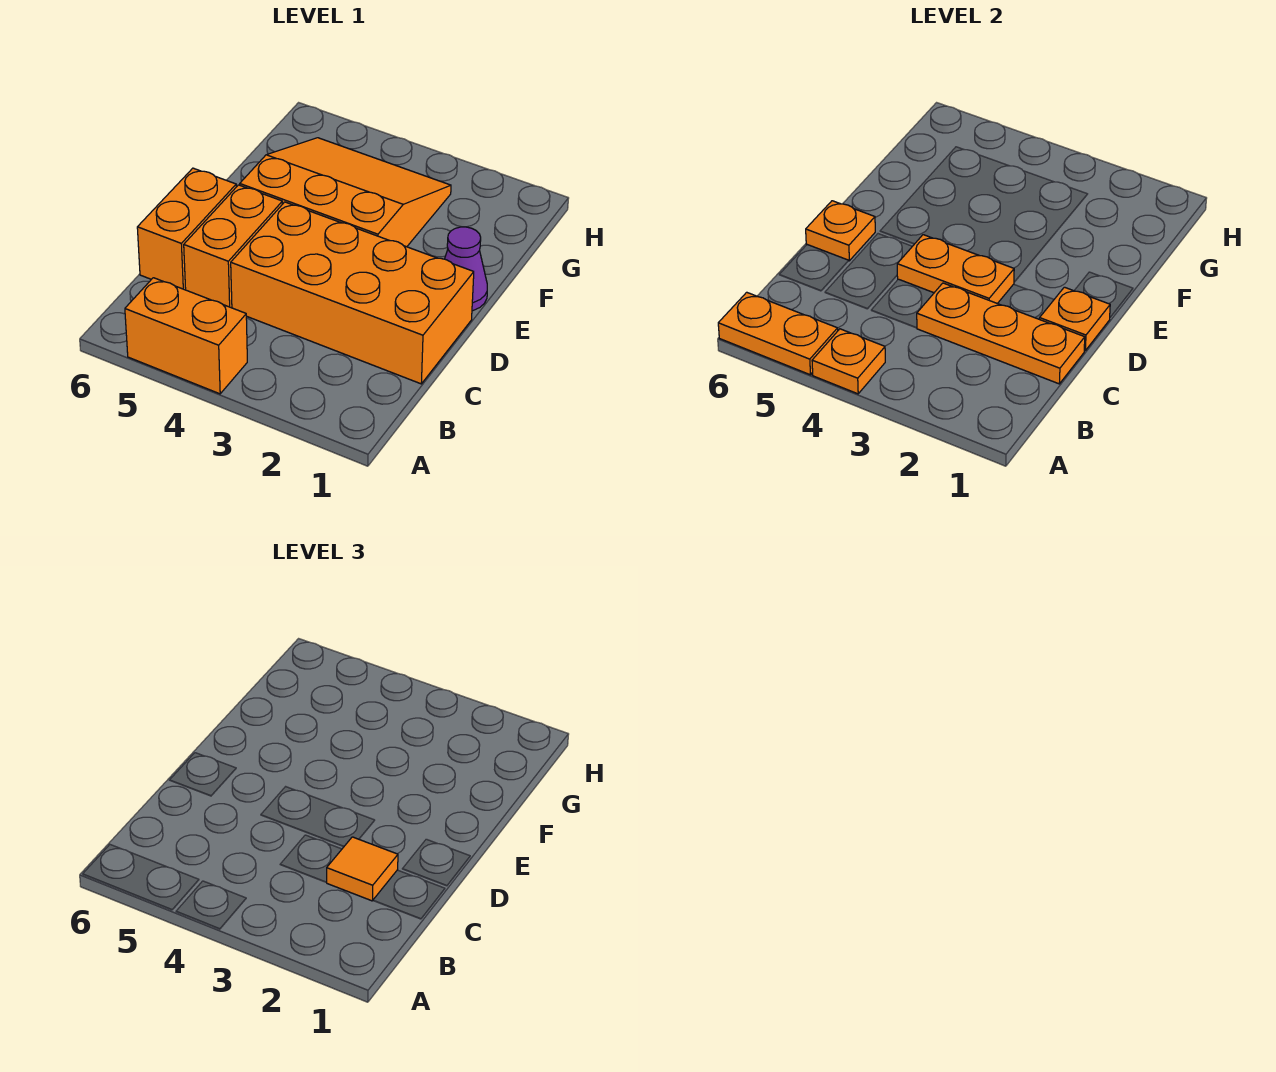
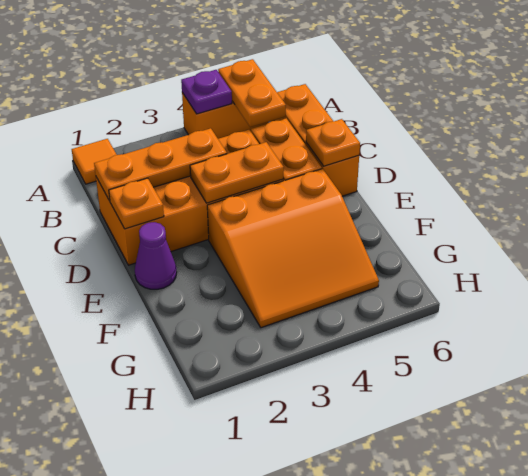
orange 1x1 plate [812,329,885,394] -> purple 1x1 plate [181,70,232,114]
orange 1x2 plate [718,292,838,375] -> orange 1x2 plate turned to [218,59,286,127]
orange 1x1 tile [326,837,398,901] -> orange 1x1 tile moved to [72,139,117,184]
orange 1x2 brick [137,168,236,290] -> orange 1x3 brick [273,84,359,196]

